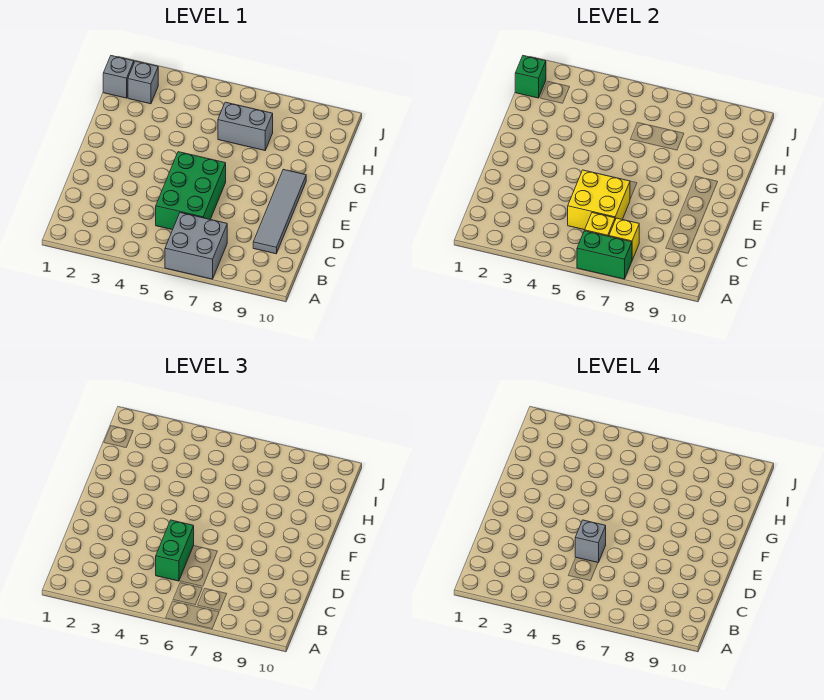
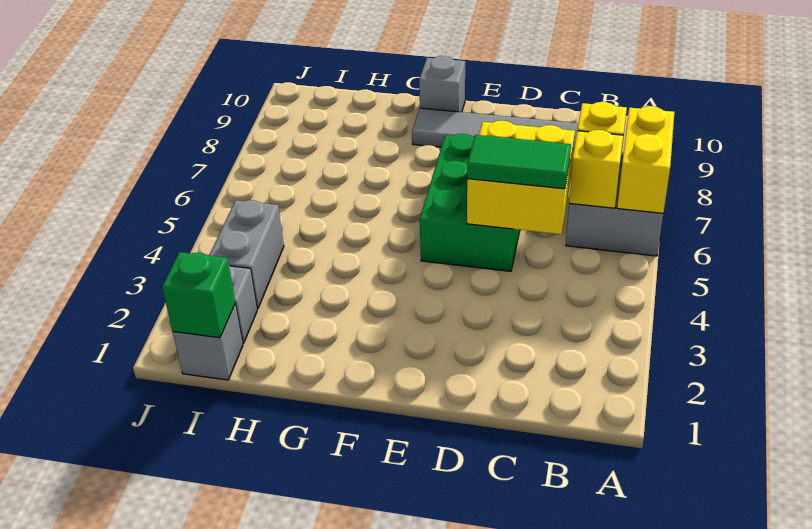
green 1x2 brick [577,231,632,279] -> yellow 1x2 brick [617,106,674,213]
green 2x3 brick [156,152,226,230] -> green 2x3 brick turned to [420,134,520,271]
green 1x2 brick [156,520,194,581] -> green 1x2 tile [467,135,571,189]
grey 1x1 brick [575,520,606,562] -> grey 1x1 brick moved to [419,56,465,112]
grey 1x2 brick [218,102,273,150] -> grey 1x2 brick moved to [209,200,284,309]

